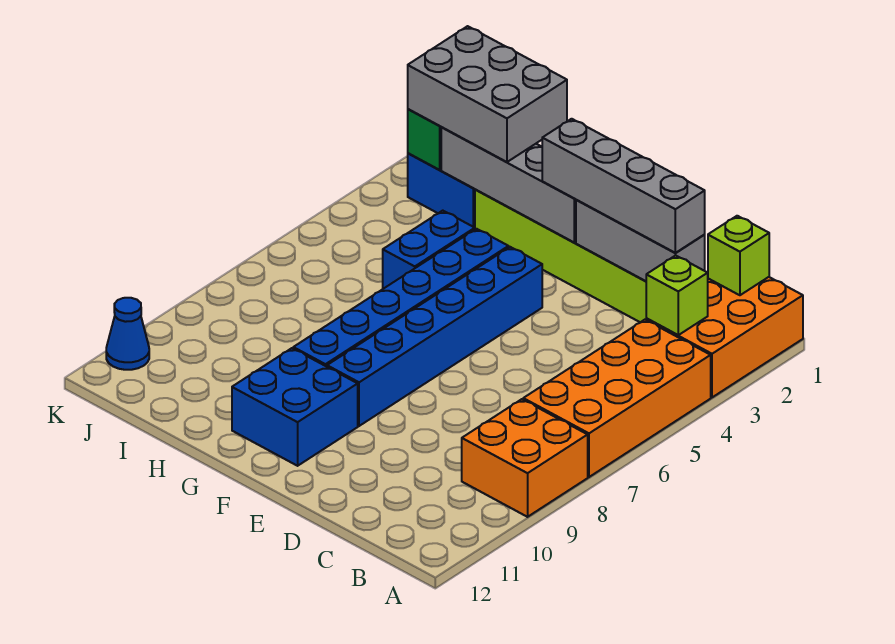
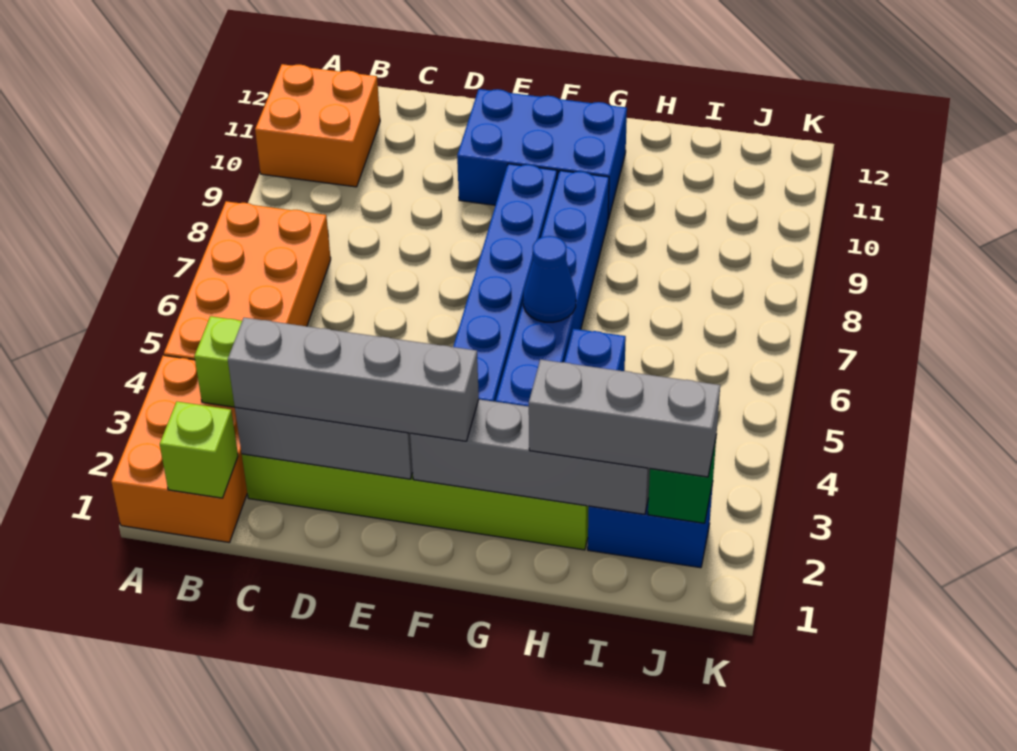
orange 2x2 brick [462,399,588,517] -> orange 2x2 brick moved to [255,64,380,187]
blue 2x2 brick [232,348,358,466] -> blue 2x3 brick [457,89,627,220]
grey 2x3 brick [408,26,567,162] -> grey 1x3 brick [529,359,720,477]
blue 1x1 cone [106,298,149,370] -> blue 1x1 cone moved to [523,236,576,322]

